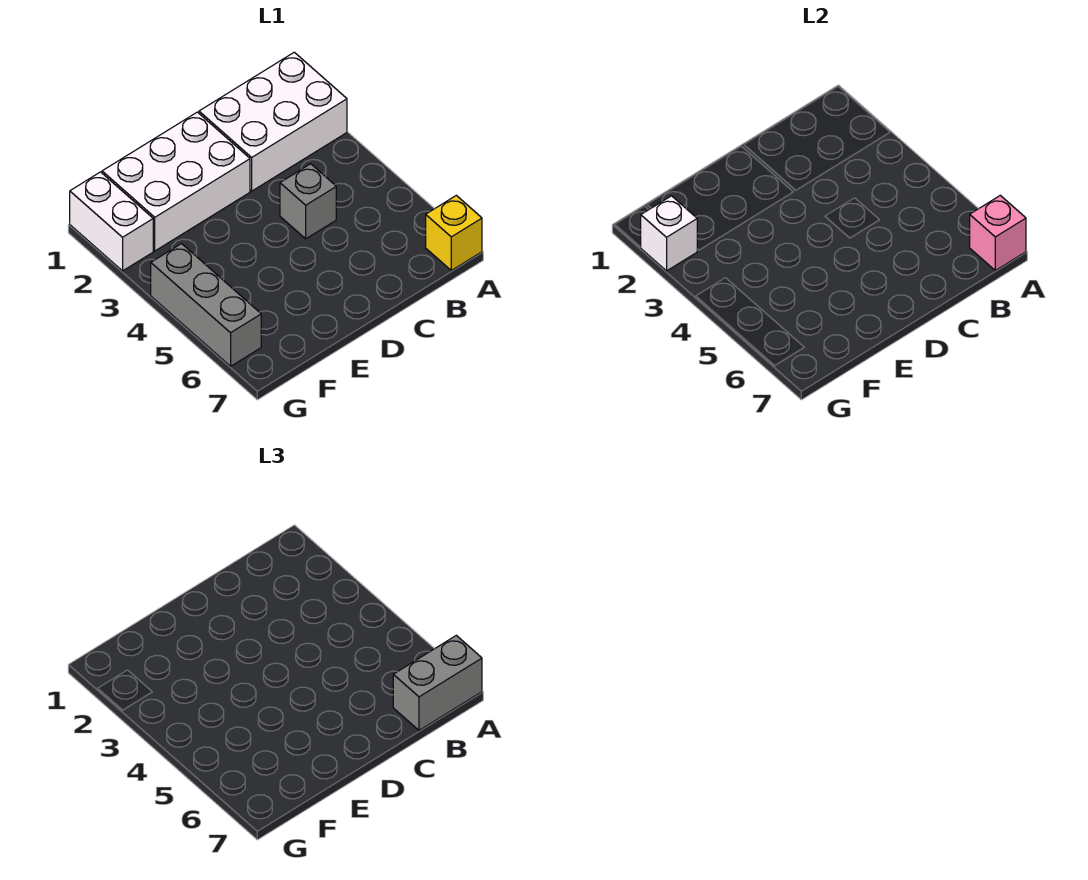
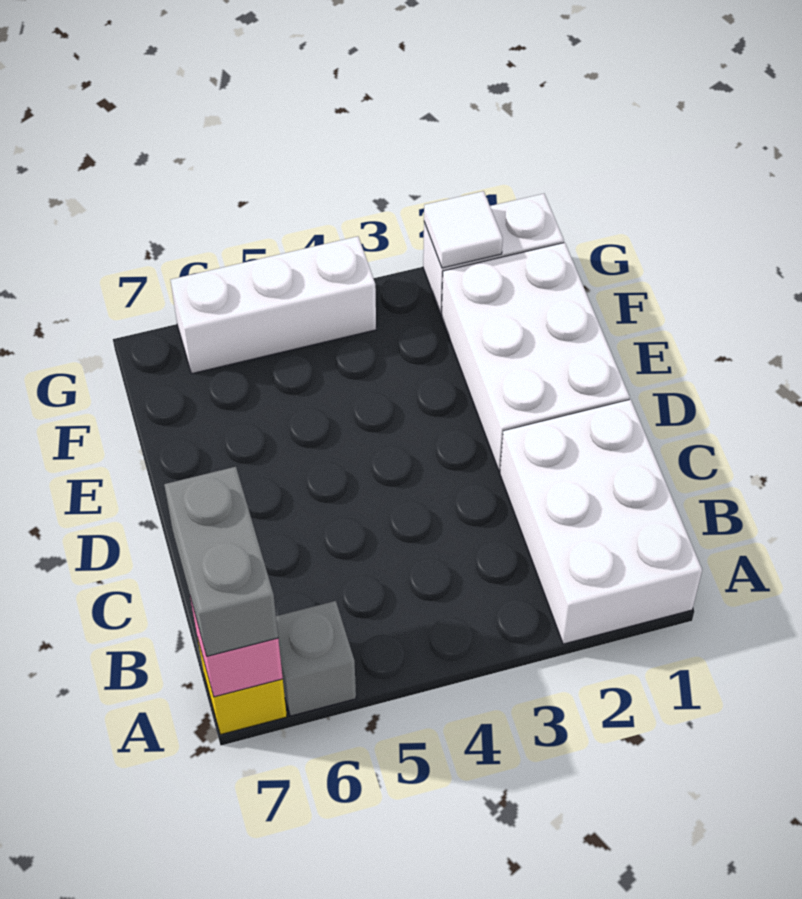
grey 1x1 brick [280,164,336,239] -> grey 1x1 brick moved to [276,601,356,716]
white 1x1 brick [641,196,697,271] -> white 1x1 tile [424,191,503,268]
grey 1x3 brick [151,244,261,366] -> white 1x3 brick [171,236,376,373]

